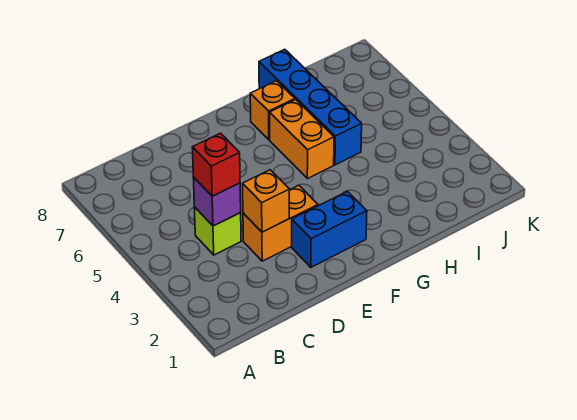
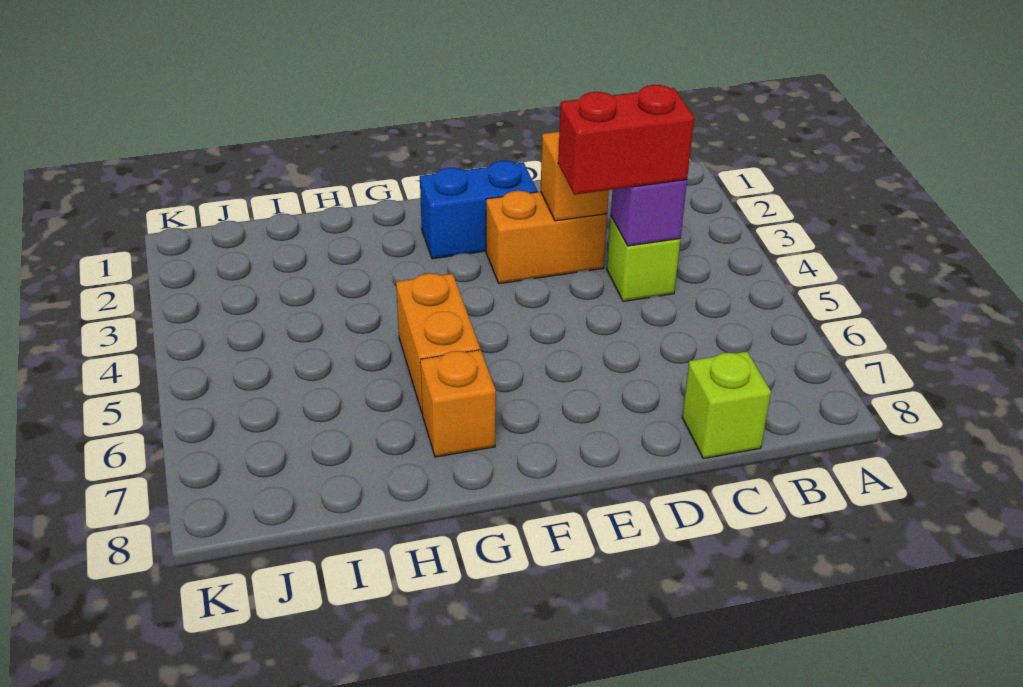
red 1x1 brick [192,133,240,196] -> red 1x2 brick [558,85,694,195]
none -> lime 1x1 brick [682,352,771,459]
blue 1x4 brick [259,49,362,165] -> none

